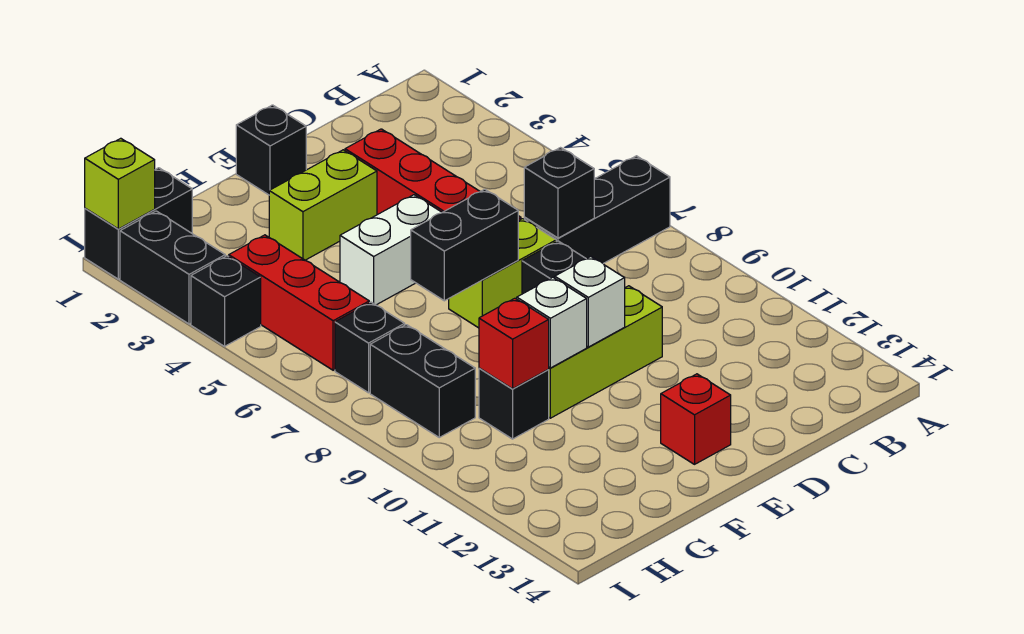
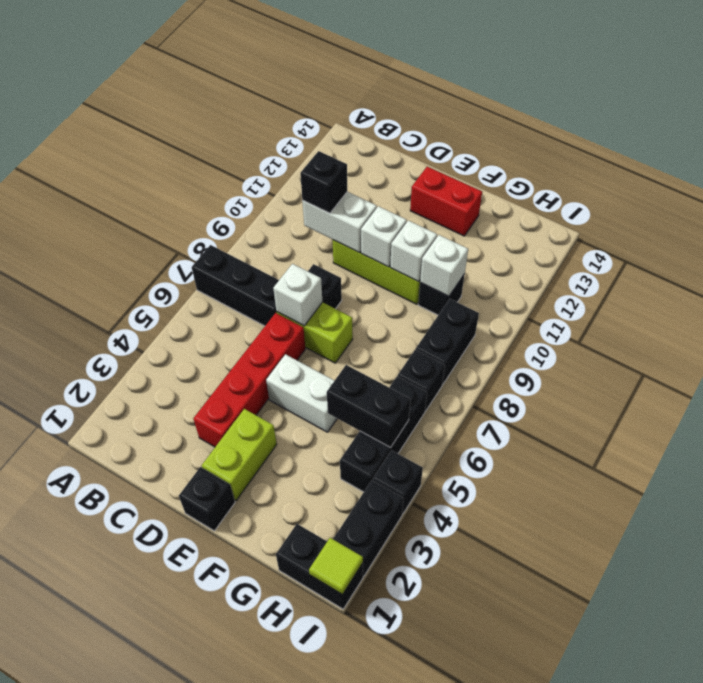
black 1x1 brick [524,148,594,238] -> black 1x1 brick moved to [300,151,347,213]
none -> white 1x2 brick [302,192,377,253]
none -> white 1x1 brick [273,264,322,326]
lime 1x2 brick [269,150,377,260] -> lime 1x2 brick turned to [202,409,277,501]
black 1x2 brick [411,189,518,301] -> black 1x2 brick moved to [327,365,411,447]
red 1x1 brick [661,374,731,464] -> red 1x2 brick [410,167,482,236]
red 1x1 brick [479,298,549,389] -> white 1x1 brick [420,235,468,296]
red 1x3 brick [229,235,369,370] -> black 1x3 brick [340,376,427,492]
lime 1x1 brick [85,138,155,229] -> lime 1x1 tile [309,538,363,595]

